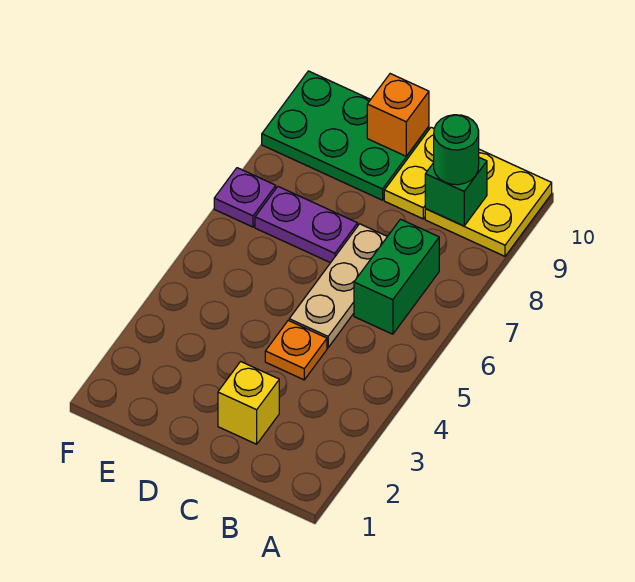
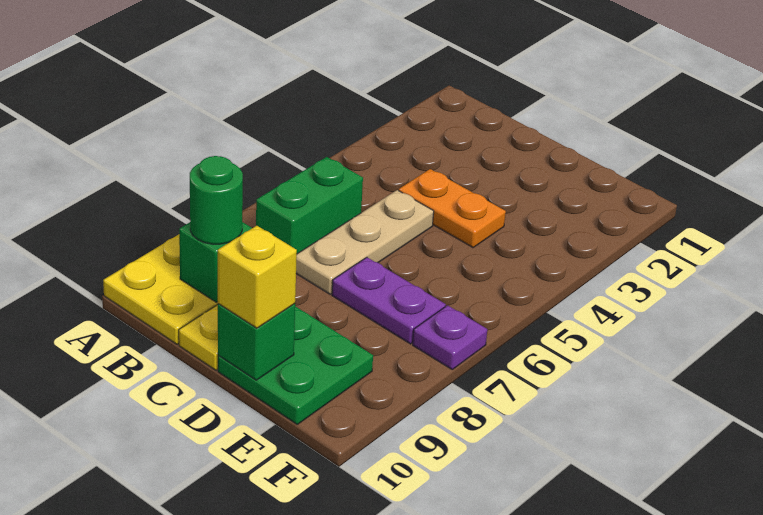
yellow 1x1 brick [218,362,279,444] -> yellow 1x1 brick moved to [218,226,297,328]
orange 1x1 plate [265,320,327,380] -> orange 1x2 plate [399,169,506,247]
green 2x3 plate [262,71,429,200] -> green 2x2 plate [218,306,373,424]
orange 1x1 brick [367,74,429,156] -> green 1x1 brick [218,304,295,380]

